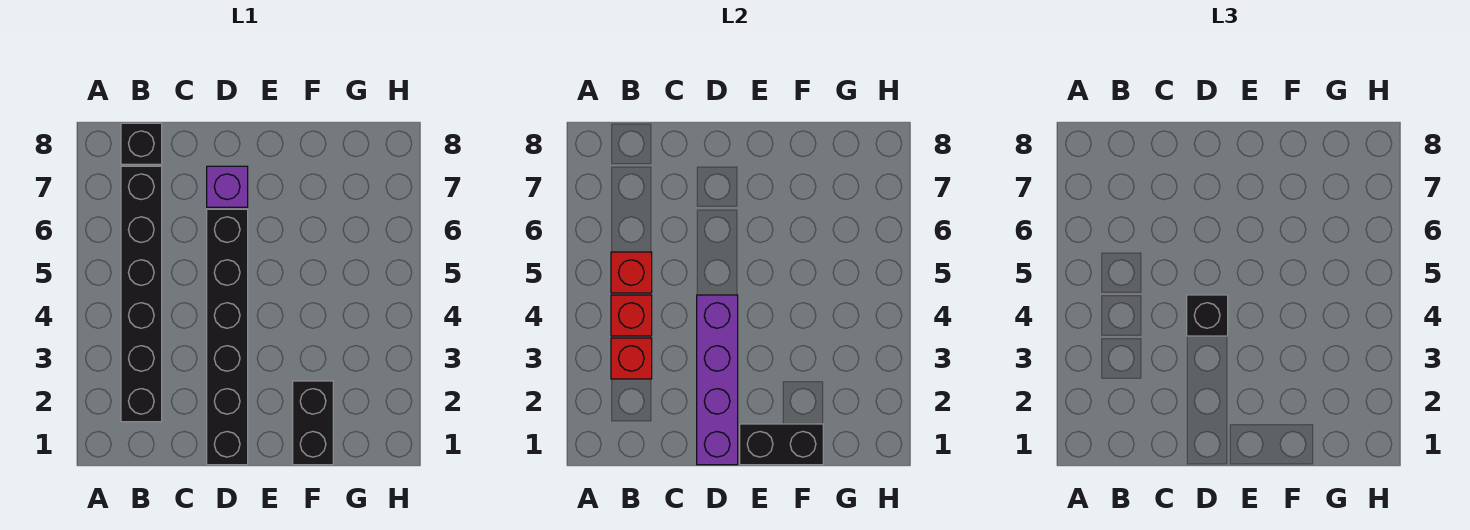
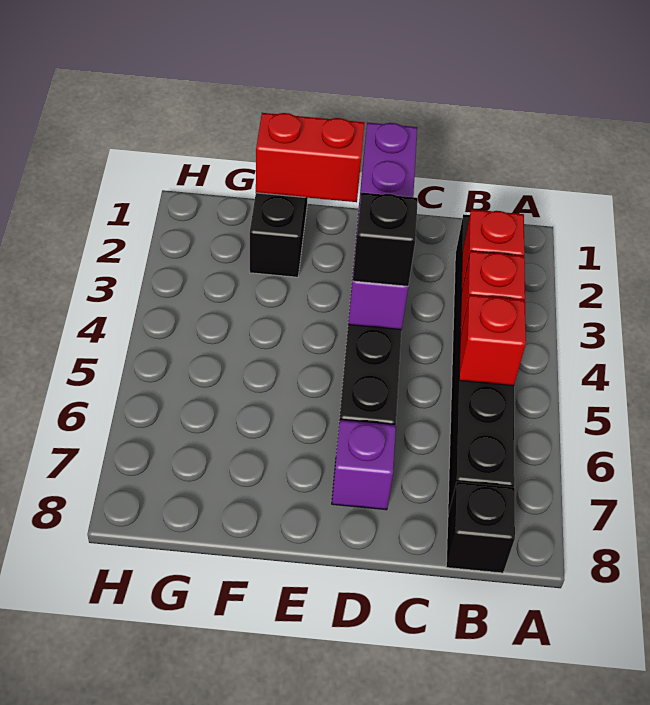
black 1x2 brick [740,424,823,465] -> red 1x2 brick [256,113,364,202]

